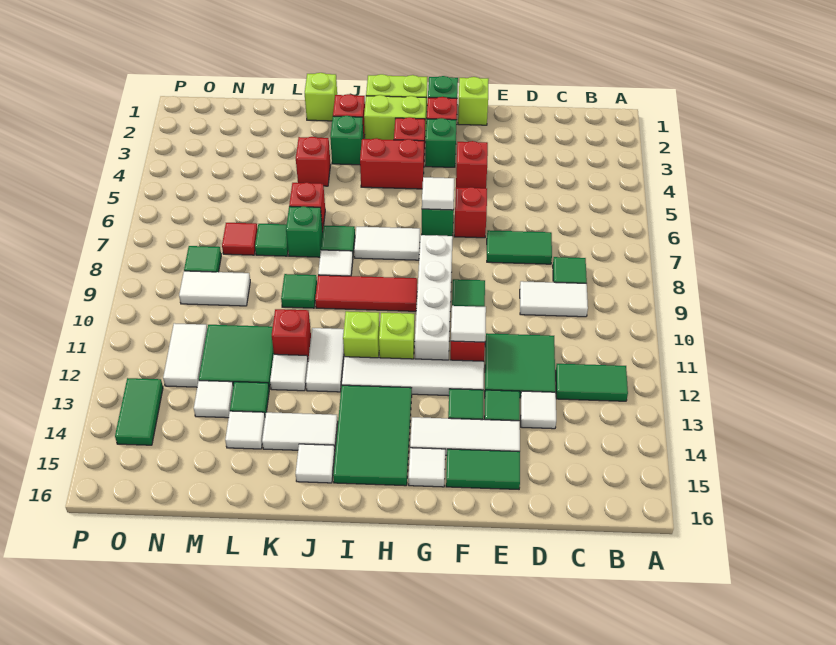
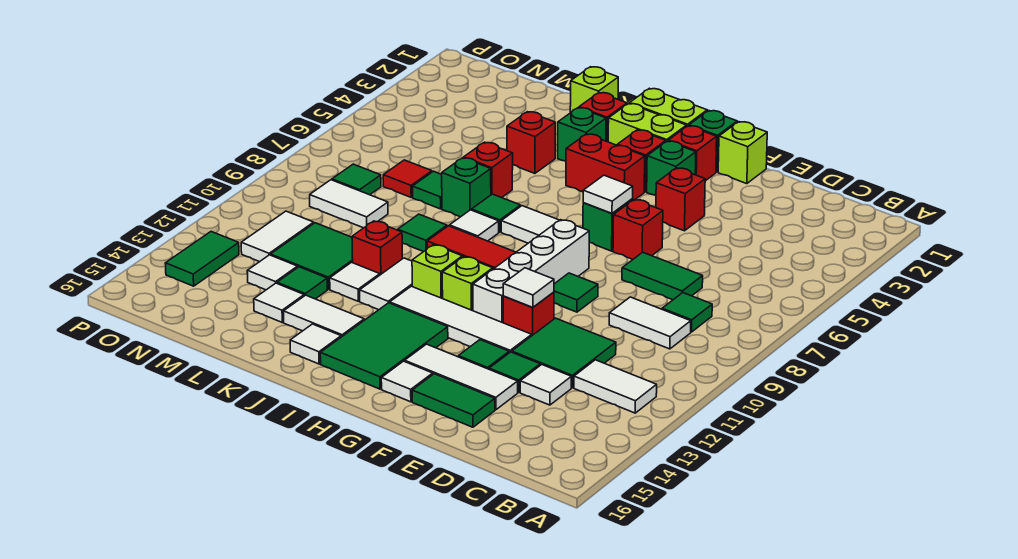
green 1x2 tile [556,364,628,401] -> white 1x2 tile [574,360,657,413]

